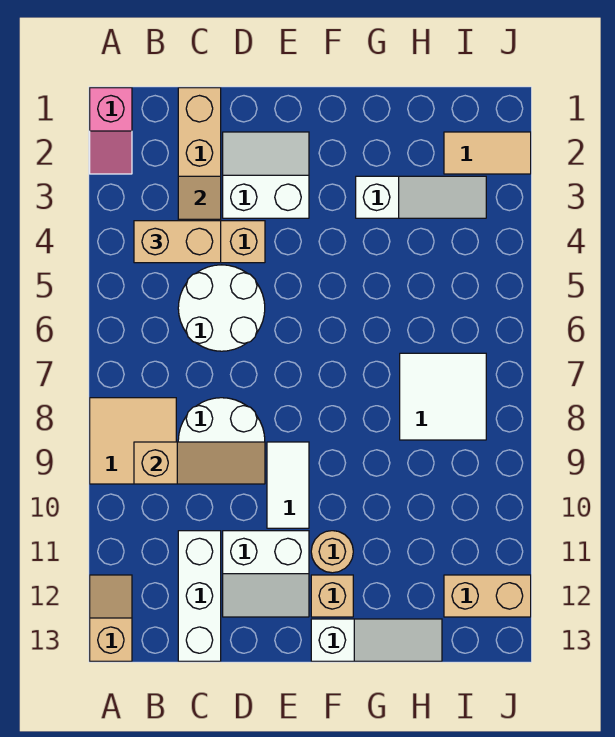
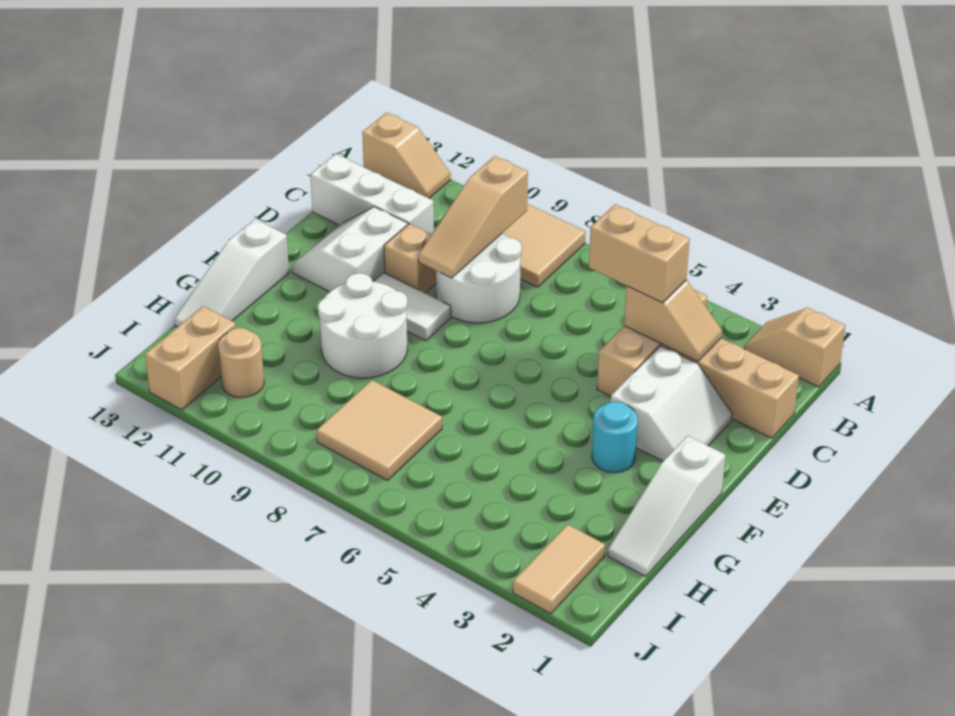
pink 1x2 slope [90,88,132,174] -> tan 1x2 slope [745,308,845,387]
tan 1x2 brick [134,221,221,263] -> tan 1x2 brick turned to [589,204,690,303]
white 2x2 round brick [178,265,265,351] -> white 2x2 round brick moved to [318,273,407,378]
none -> cyan 1x1 round brick [592,402,638,473]
tan 1x1 round brick [311,531,353,573] -> tan 1x1 round brick moved to [218,328,264,398]
tan 1x1 brick [311,575,353,617] -> tan 1x1 brick moved to [384,224,436,293]
white 1x3 slope [356,176,486,218] -> white 1x3 slope moved to [608,436,725,576]
white 2x2 tile [400,353,486,440] -> tan 2x2 tile [317,380,442,480]

